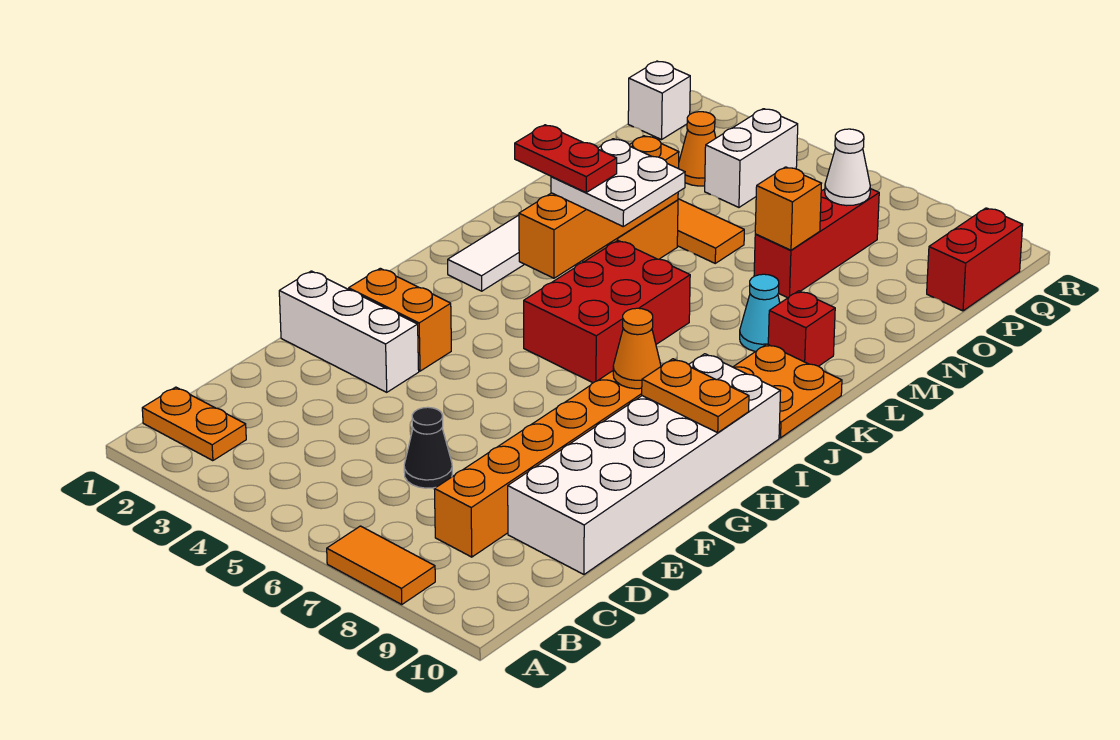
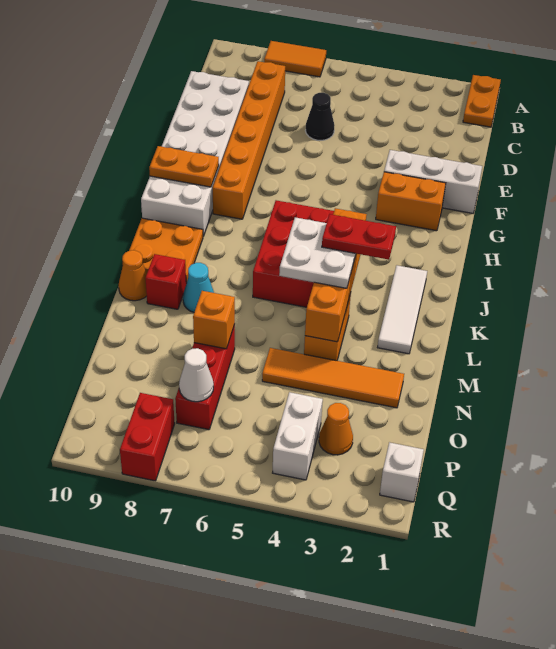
orange 1x2 plate [142,387,246,461] -> orange 1x2 plate turned to [463,75,501,127]
orange 1x1 cone [613,308,661,389] -> orange 1x1 cone moved to [119,250,147,301]
red 1x2 brick [927,208,1023,311] -> red 1x2 brick moved to [120,393,175,481]

